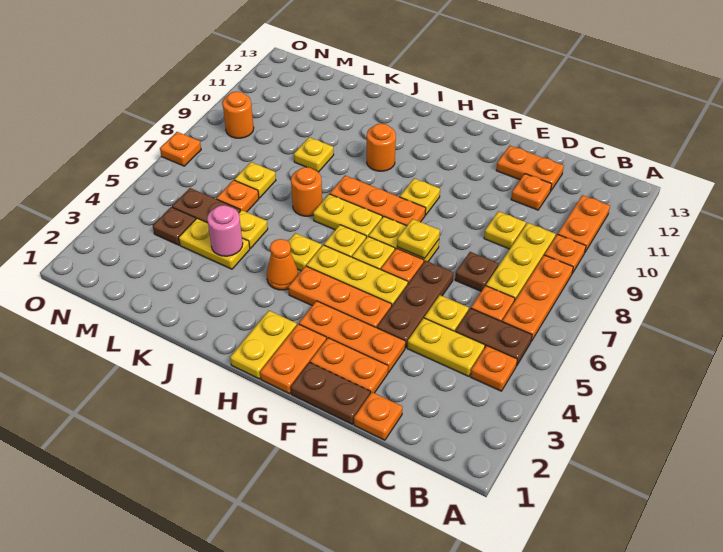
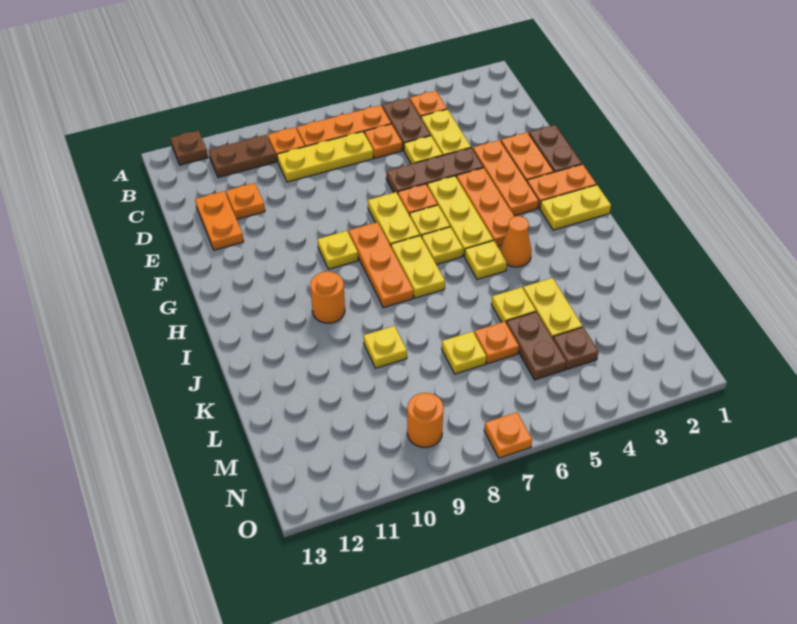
orange 1x2 plate [558,195,610,252] -> brown 1x2 plate [209,135,276,178]
orange 1x1 plate [354,392,402,440] -> none
brown 1x1 plate [455,252,498,291] -> brown 1x1 plate moved to [171,131,208,165]
yellow 1x1 plate [484,211,526,249] -> none
yellow 1x1 plate [397,219,440,258] -> none
orange 1x1 round brick [291,167,322,216] -> none
pink 1x1 round brick [207,205,243,256] -> none

